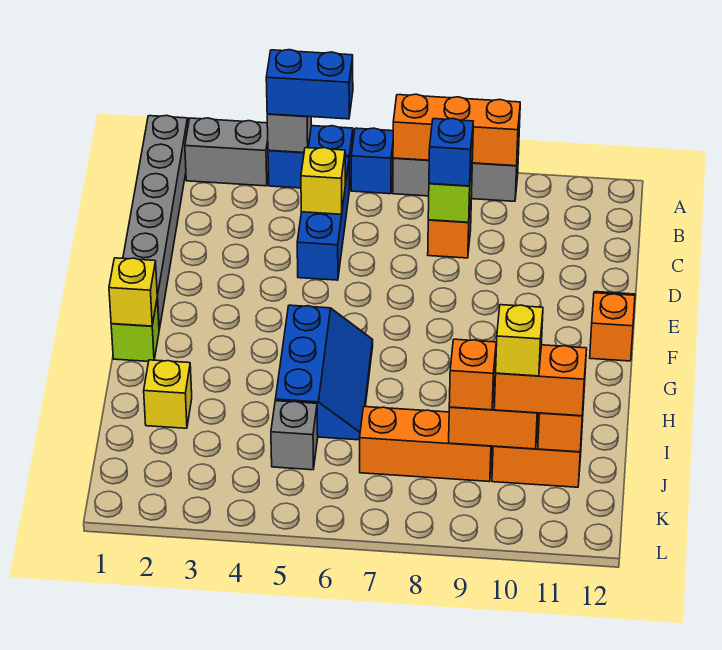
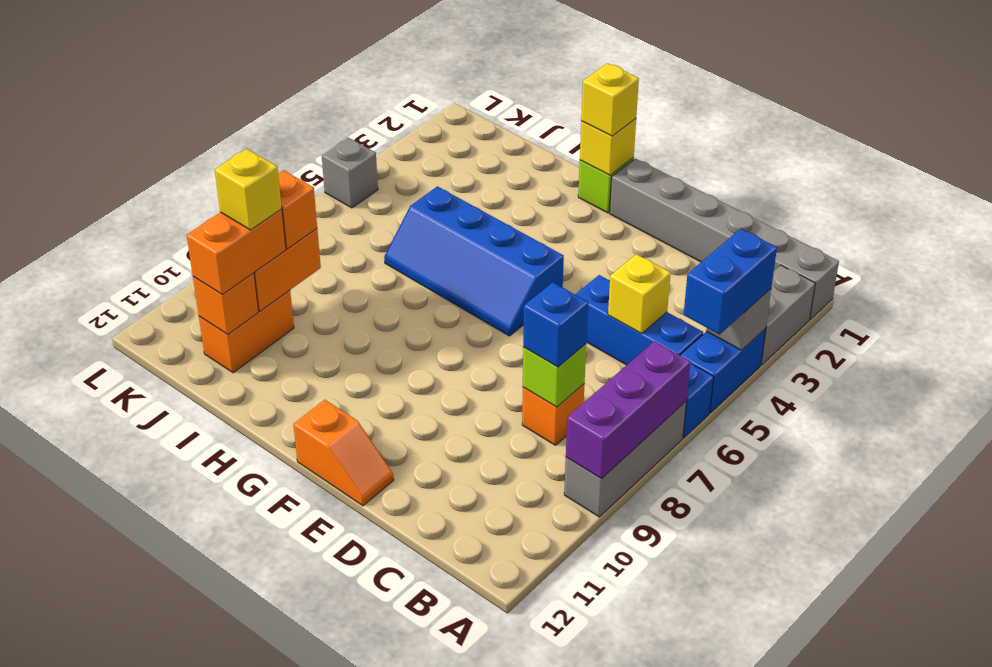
orange 1x3 brick [393,94,520,166] -> purple 1x3 brick [566,341,690,479]
blue 2x3 slope [275,305,373,440] -> blue 2x4 slope [384,186,564,336]
yellow 1x1 brick [144,360,192,428] -> yellow 1x1 brick moved to [581,63,639,136]
grey 1x1 brick [271,401,318,470] -> grey 1x1 brick moved to [322,138,378,208]
orange 1x3 brick [360,407,493,482] -> none

